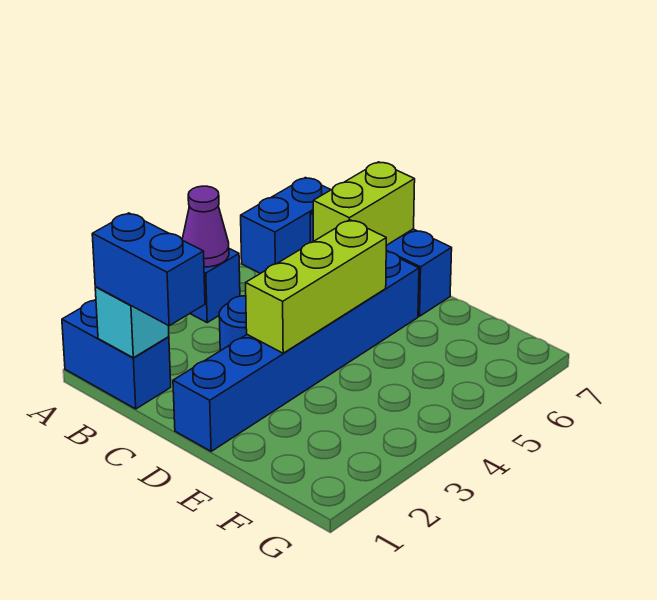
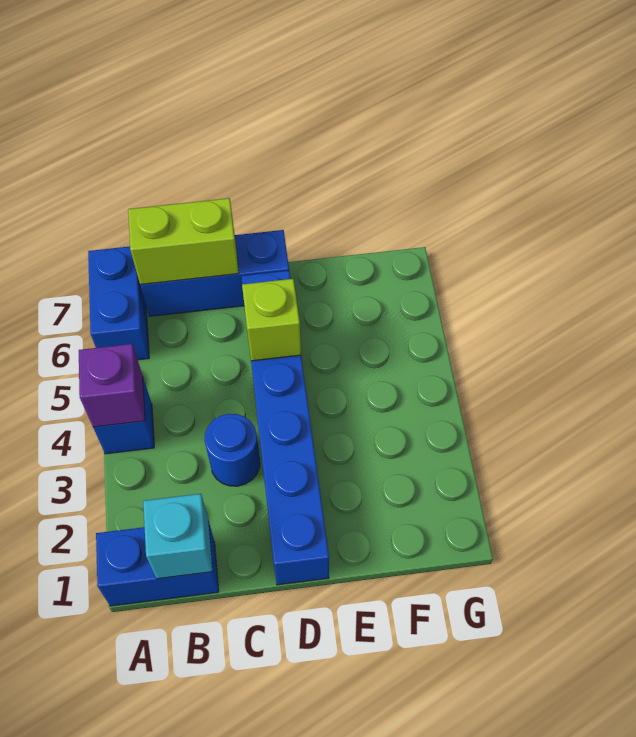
purple 1x1 cone [182,186,229,267] -> purple 1x1 brick [79,344,145,427]
blue 1x2 brick [92,213,205,326] -> none
lime 1x2 brick [313,162,415,245] -> lime 1x2 brick turned to [128,198,239,285]
lime 1x3 brick [246,220,386,353] -> lime 1x1 brick [242,279,301,361]

